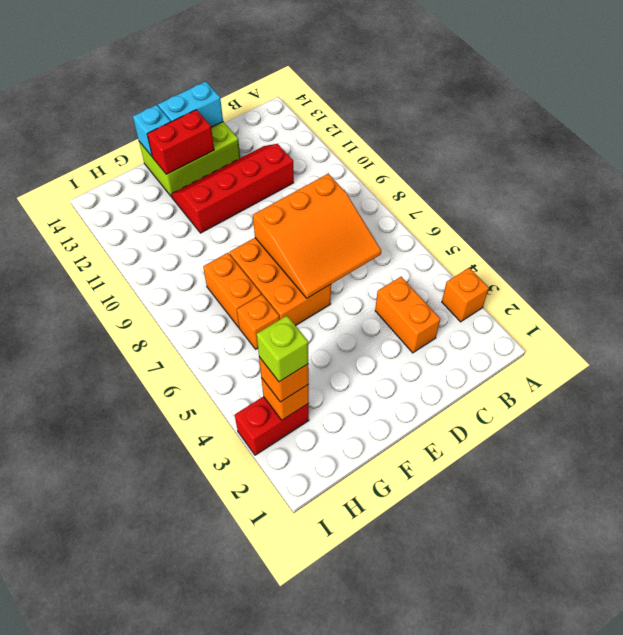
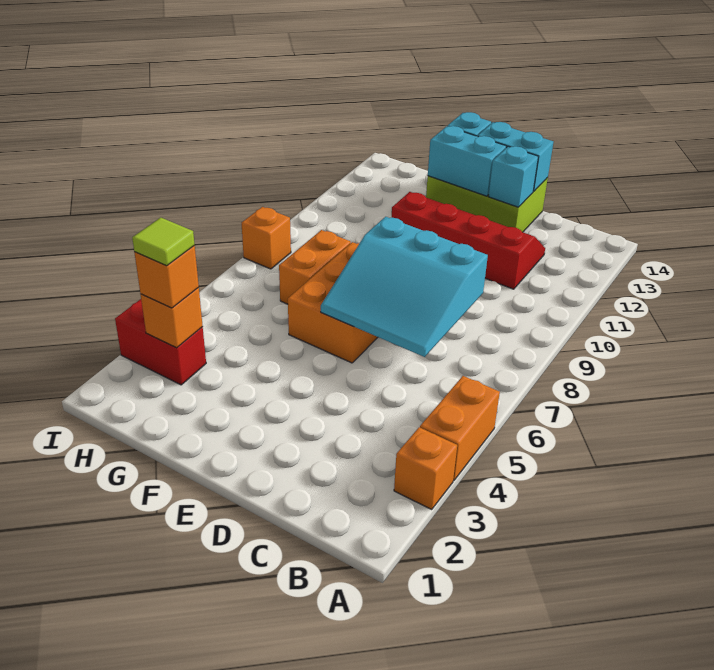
orange 1x2 brick [375,277,440,353] -> orange 1x2 brick moved to [420,376,500,480]
orange 3x3 slope [253,174,381,298] -> cyan 3x3 slope [321,217,488,357]
none -> cyan 1x1 brick [488,146,538,207]
red 1x2 brick [147,110,214,174] -> cyan 1x2 brick [428,126,507,196]
orange 1x1 brick [237,295,279,349] -> orange 1x1 brick moved to [242,207,291,269]
lime 1x1 brick [257,316,308,382] -> lime 1x1 tile [132,218,195,266]

